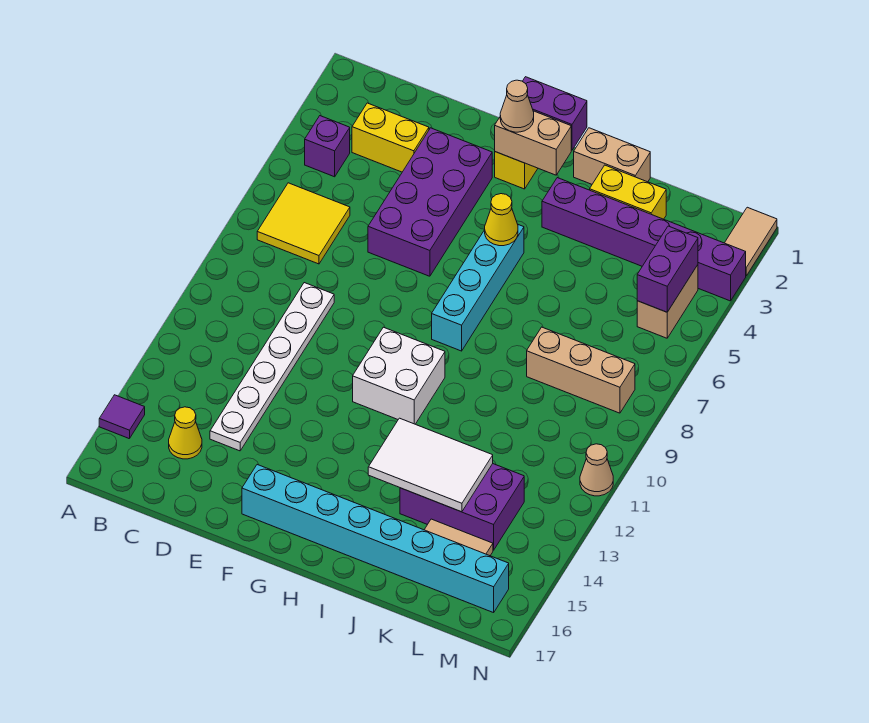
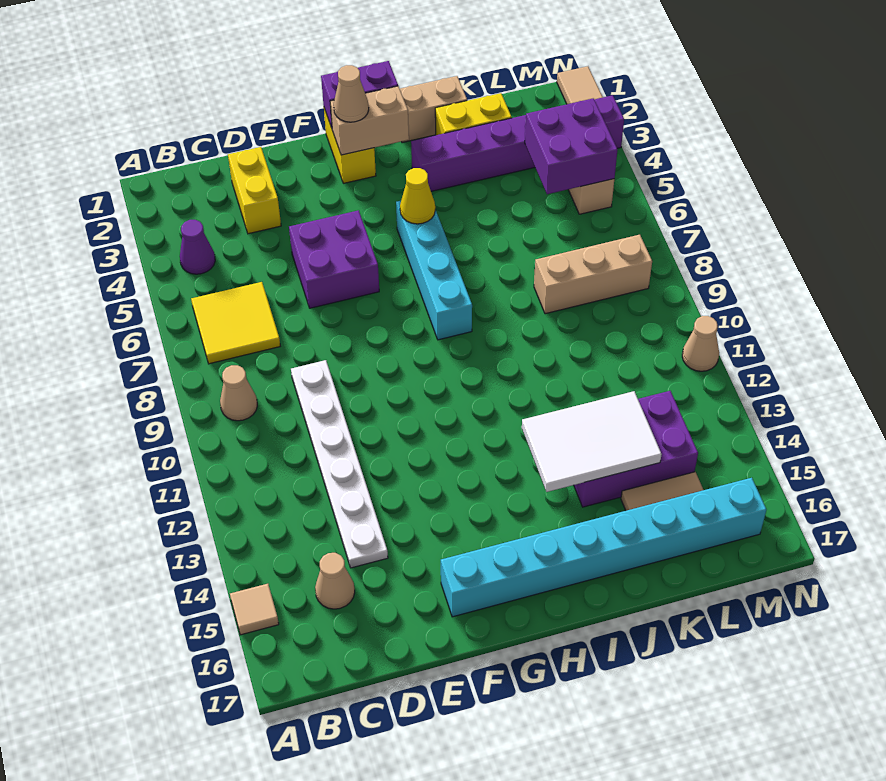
purple 1x1 tile [99,395,145,439] -> tan 1x1 tile [230,584,279,635]
purple 1x1 brick [305,116,350,177] -> purple 1x1 cone [180,220,215,274]
none -> tan 1x1 cone [220,365,257,421]
yellow 1x2 brick [352,103,429,172] -> yellow 1x2 brick turned to [228,147,281,234]
yellow 1x1 cone [169,407,202,459] -> tan 1x1 cone [315,553,355,609]
purple 2x4 brick [368,128,492,276] -> purple 2x2 brick [289,210,379,308]
white 2x2 brick [353,327,445,424] -> none
purple 1x2 brick [637,226,698,312] -> purple 2x2 brick [525,98,617,194]

